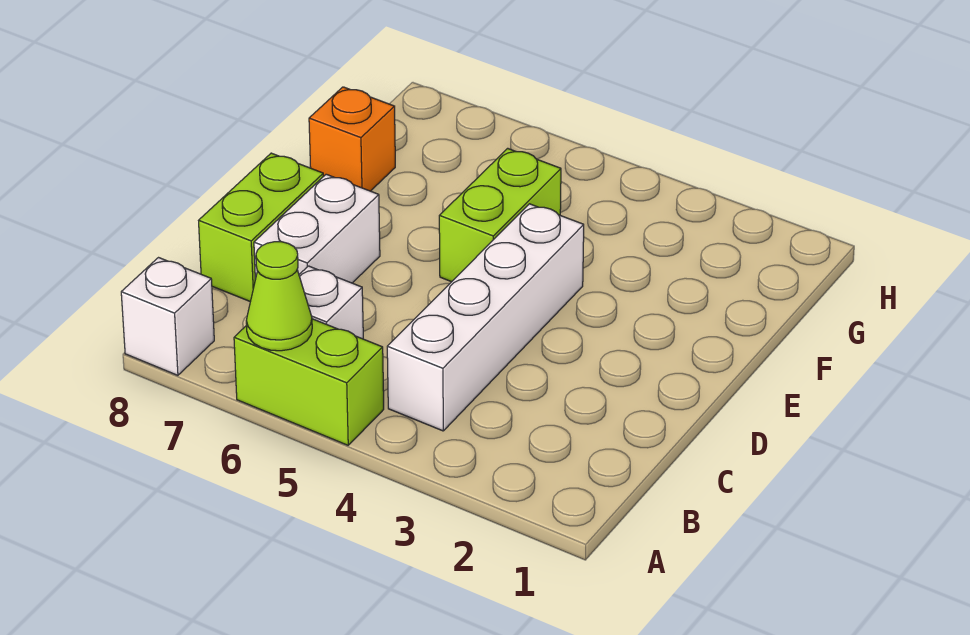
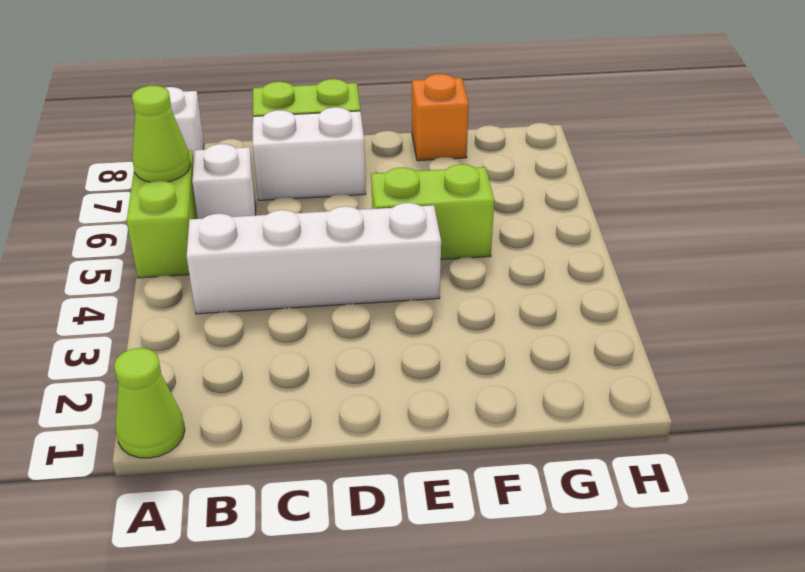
none -> lime 1x1 cone [114,348,185,458]

